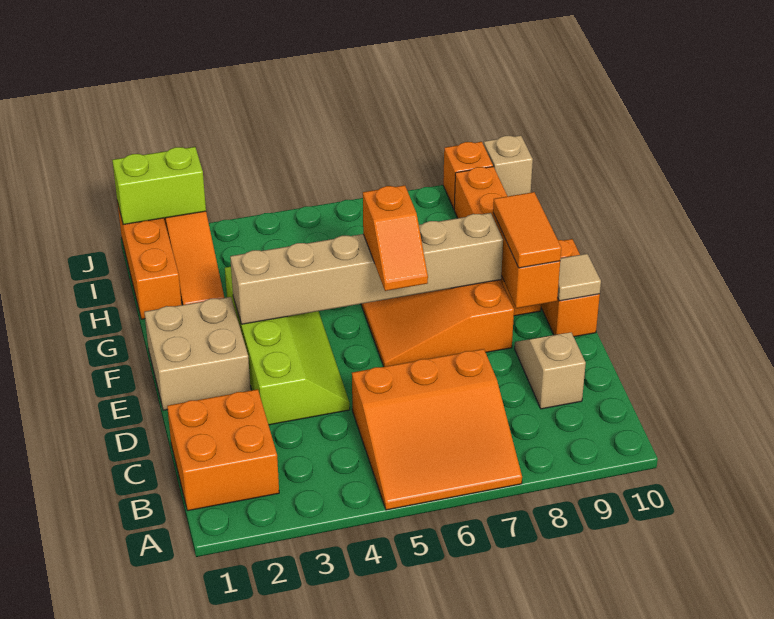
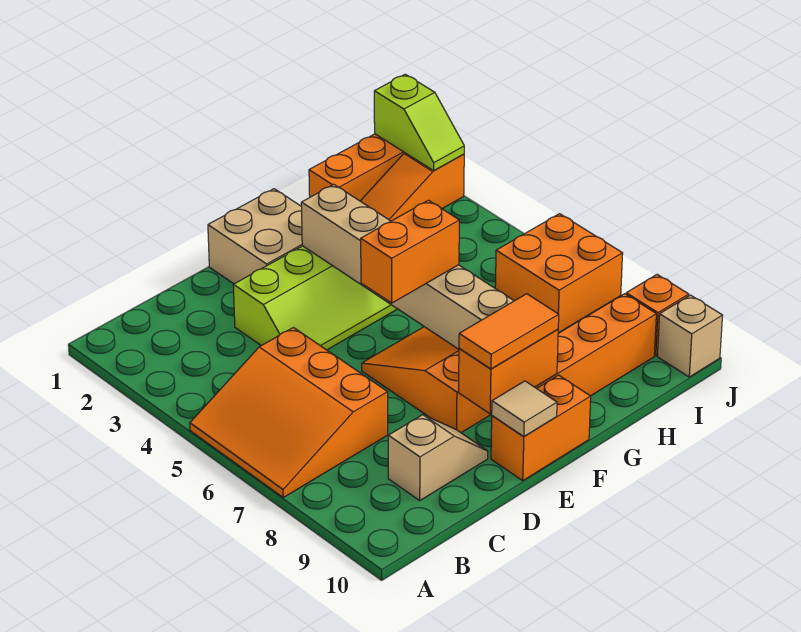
orange 2x2 brick [167,389,279,511] -> orange 2x2 brick moved to [495,214,623,333]
orange 1x2 slope [363,185,428,291] -> orange 1x2 brick [361,200,459,303]
lime 1x2 brick [112,147,206,225] -> lime 1x2 slope [374,74,464,171]

